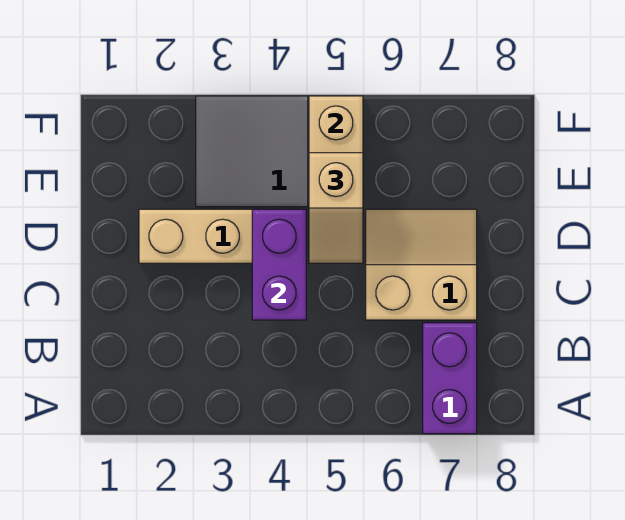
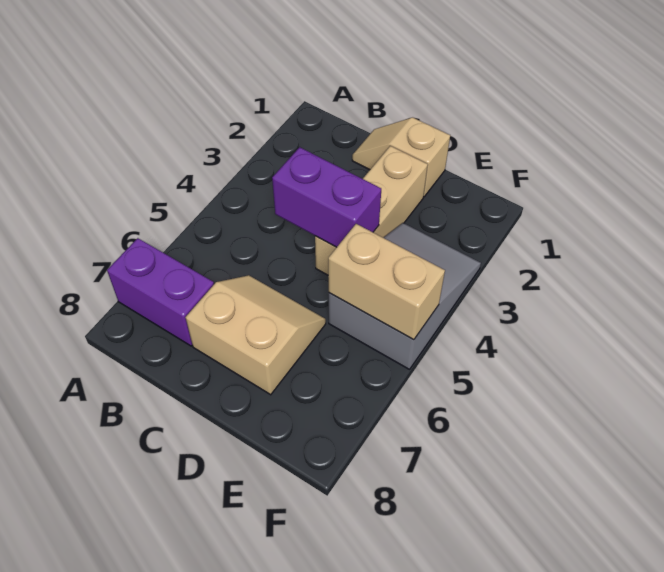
tan 2x2 slope [366,209,477,320] -> tan 2x2 slope turned to [186,275,326,395]
tan 1x2 slope [309,153,363,263] -> tan 1x2 slope moved to [352,117,450,197]

